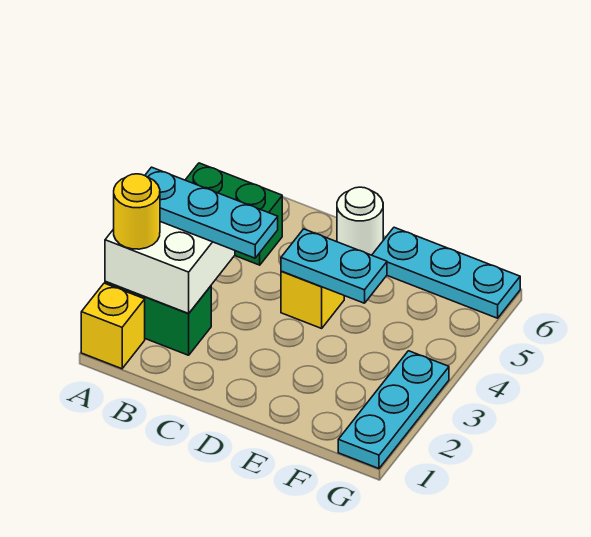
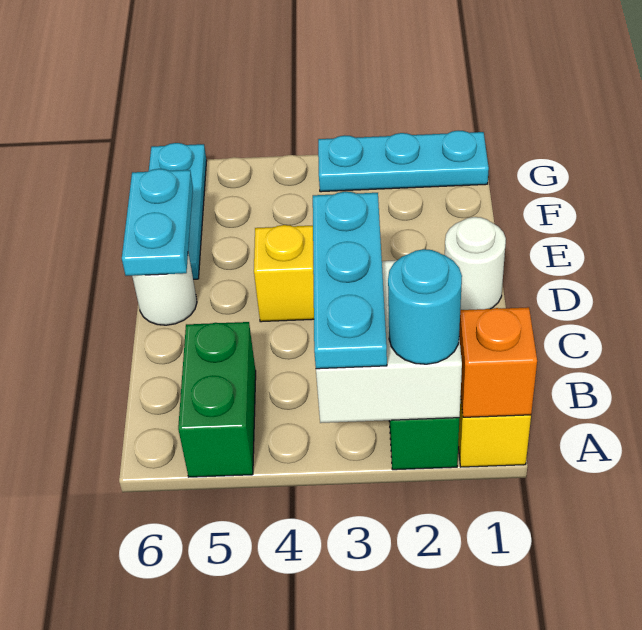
none -> orange 1x1 brick [459,307,537,417]
yellow 1x1 round brick [114,174,160,249] -> cyan 1x1 round brick [388,249,462,364]
none -> white 1x1 round brick [445,217,506,310]
cyan 1x2 plate [281,229,387,303] -> cyan 1x2 plate moved to [122,169,193,276]

